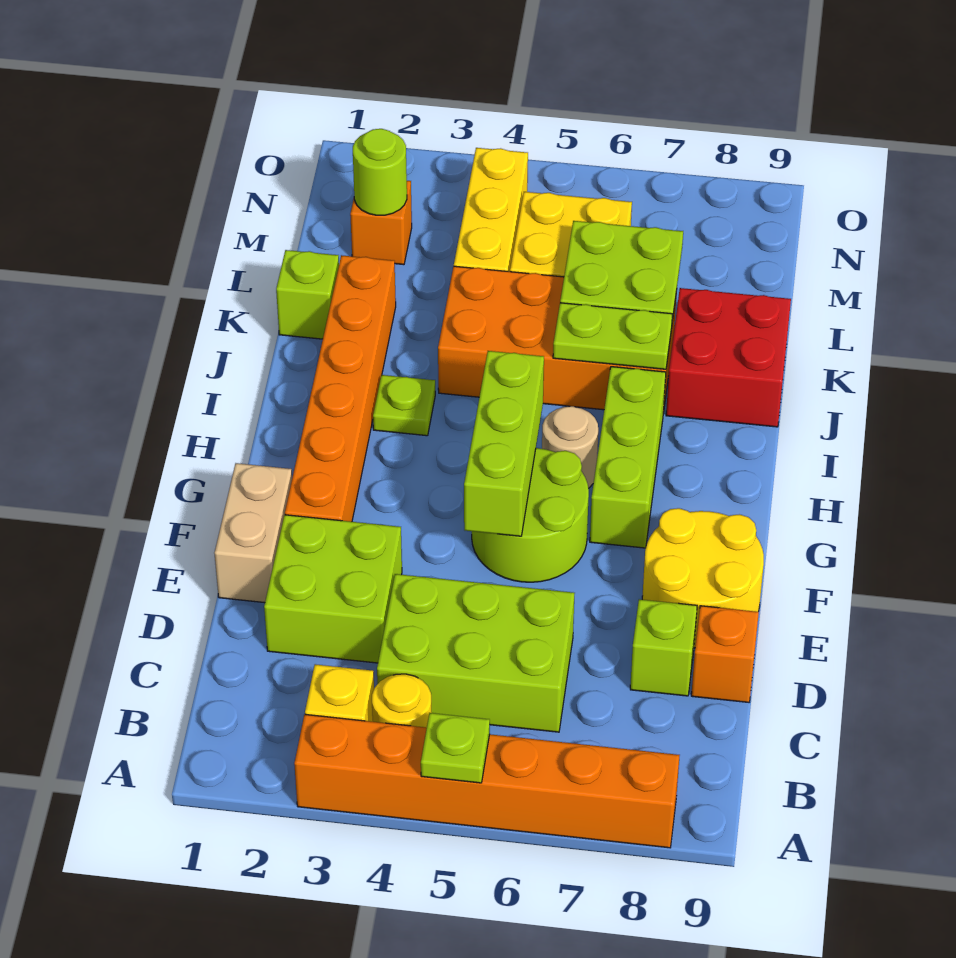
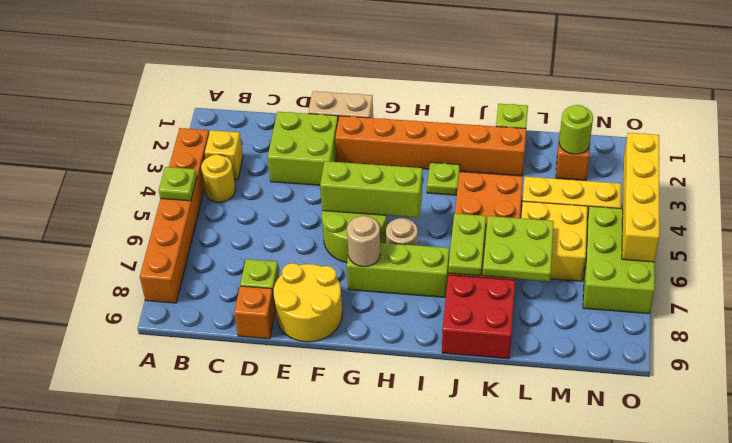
lime 2x3 brick [377,574,575,732] -> lime 2x3 brick moved to [583,206,655,314]
none -> tan 1x1 round brick [347,216,380,267]
none -> yellow 1x4 brick [622,133,660,262]

